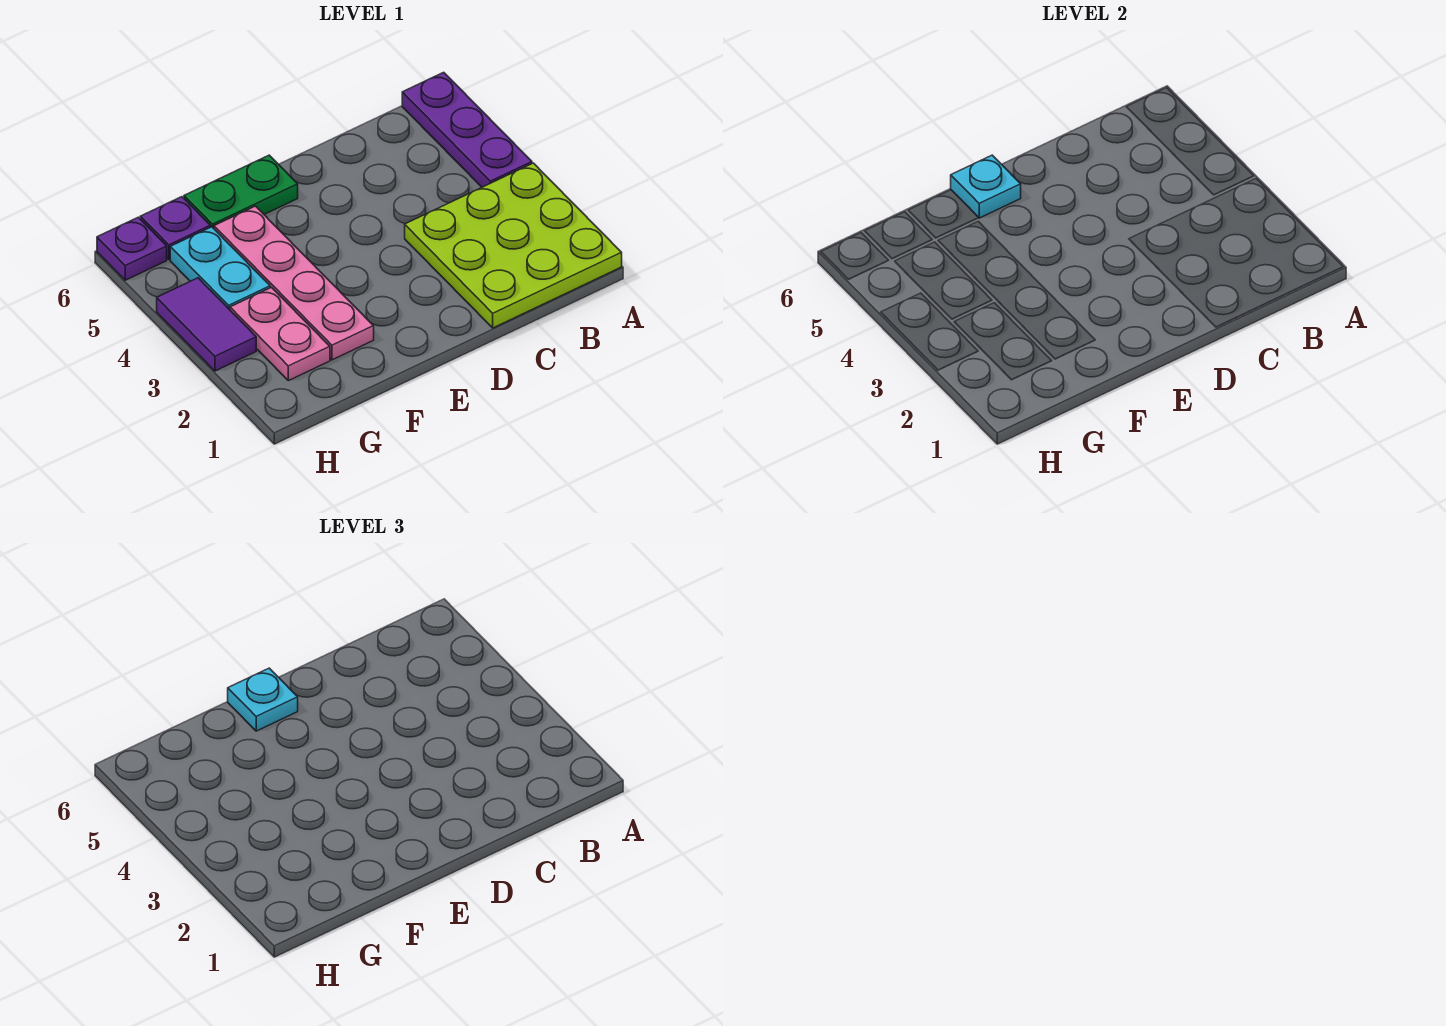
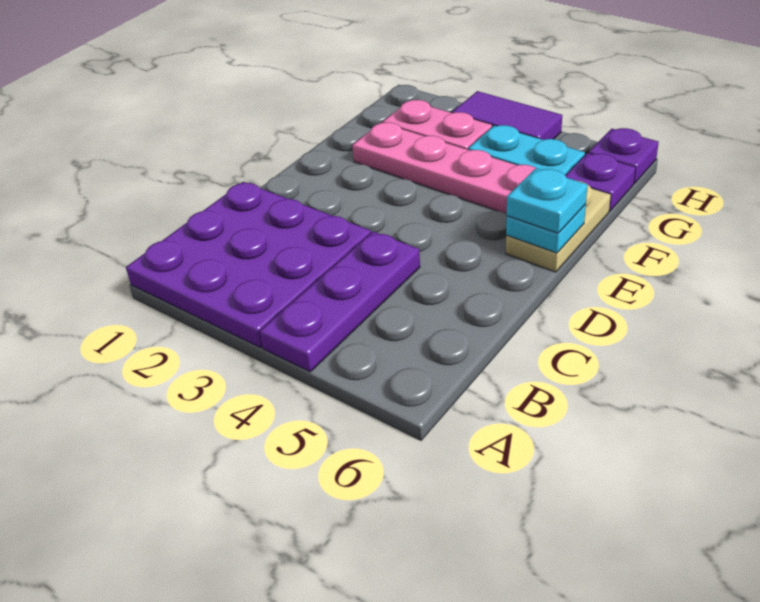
lime 3x3 plate [405,163,622,328] -> purple 3x3 plate [126,182,371,348]
purple 1x3 plate [402,72,532,187] -> purple 1x3 plate turned to [260,231,420,372]
green 1x2 plate [184,155,298,228] -> tan 1x2 plate [506,181,611,272]

